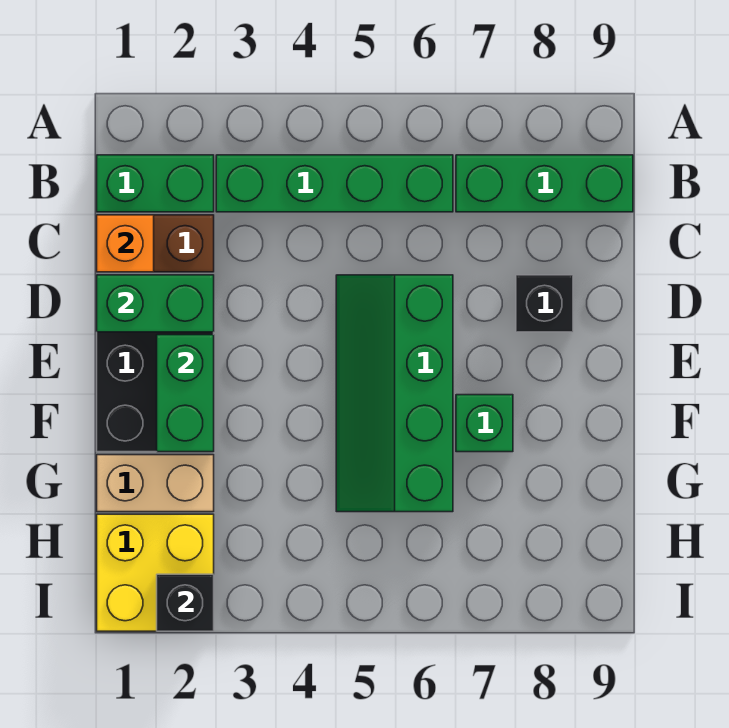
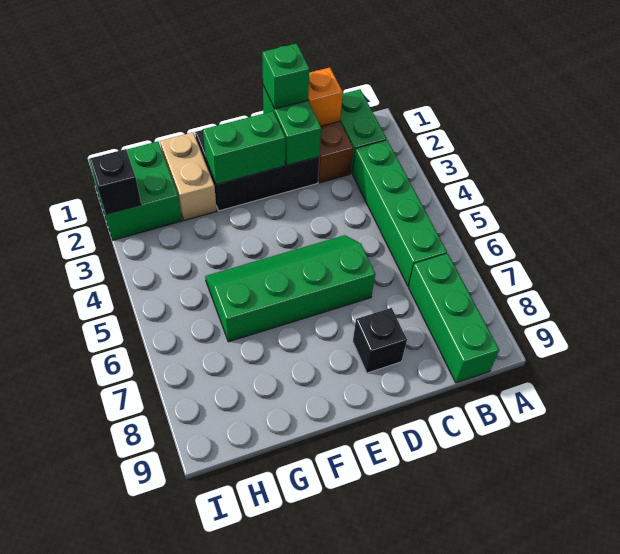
green 1x1 brick [456,395,513,452] -> green 1x1 brick moved to [262,43,309,109]
yellow 2x2 brick [97,514,214,631] -> green 2x2 brick [89,141,182,240]

